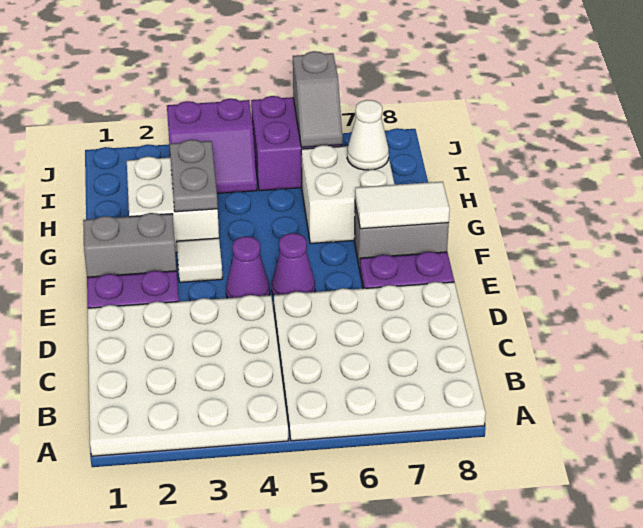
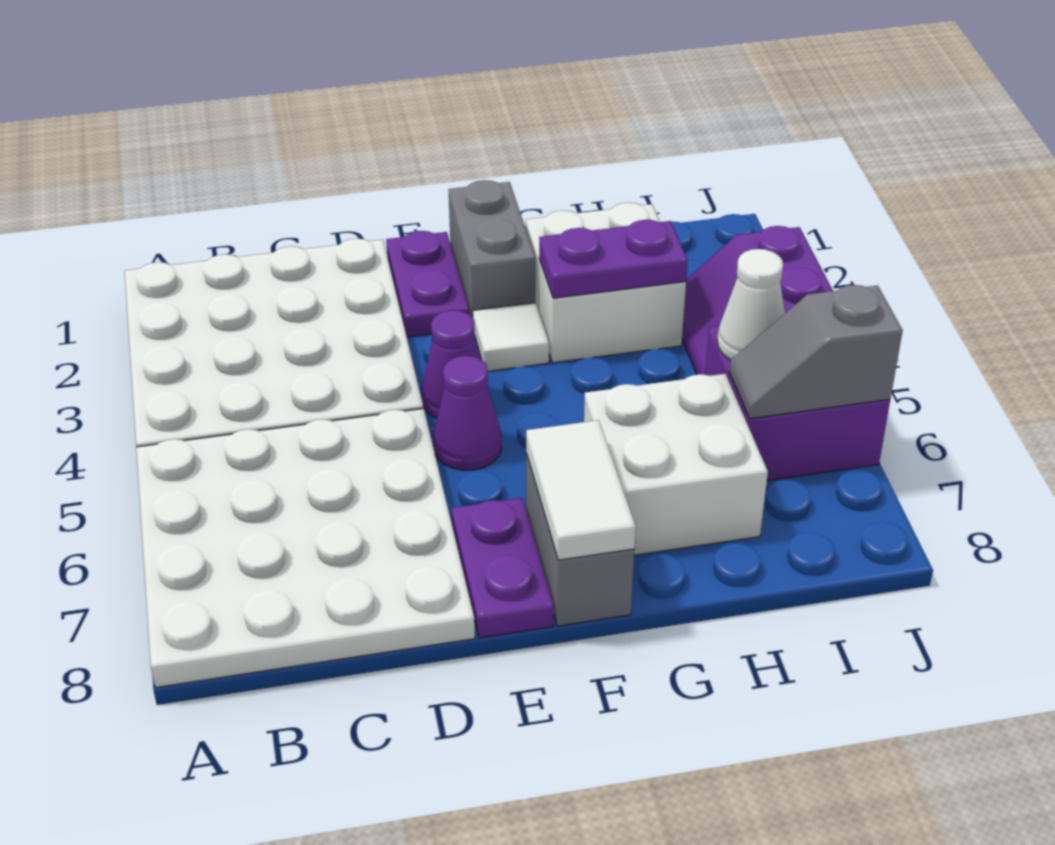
grey 1x2 plate [170,140,218,212] -> purple 1x2 plate [539,220,688,298]
white 1x1 cone [347,100,389,170] -> white 1x1 cone moved to [717,249,785,360]

